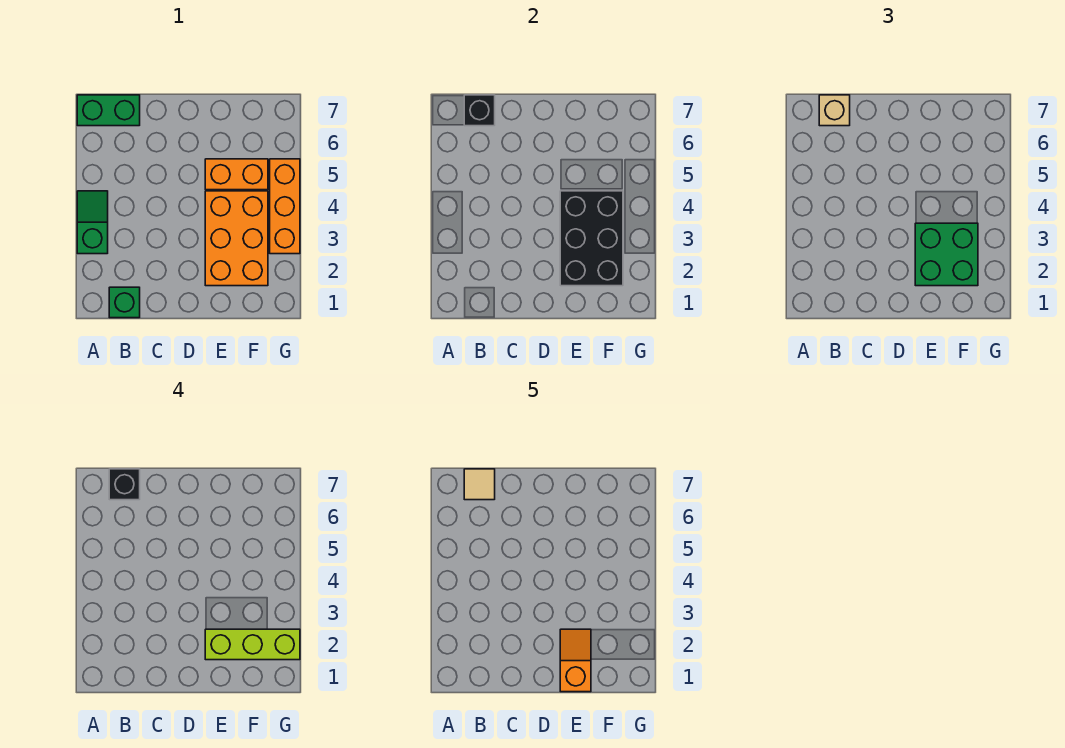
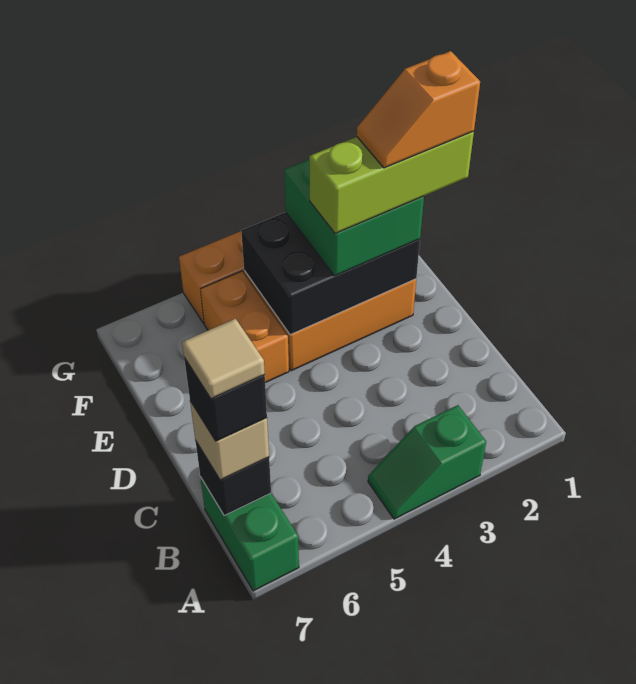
green 1x1 brick [109,287,140,318] -> none
lime 1x3 brick [205,629,300,660] -> lime 1x3 brick turned to [309,131,474,234]

